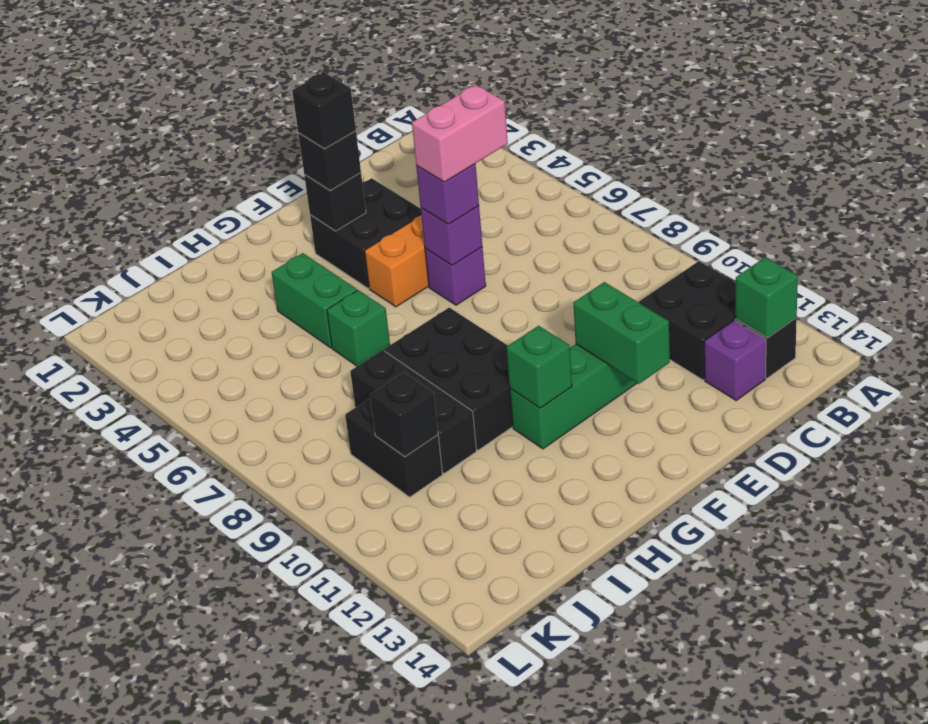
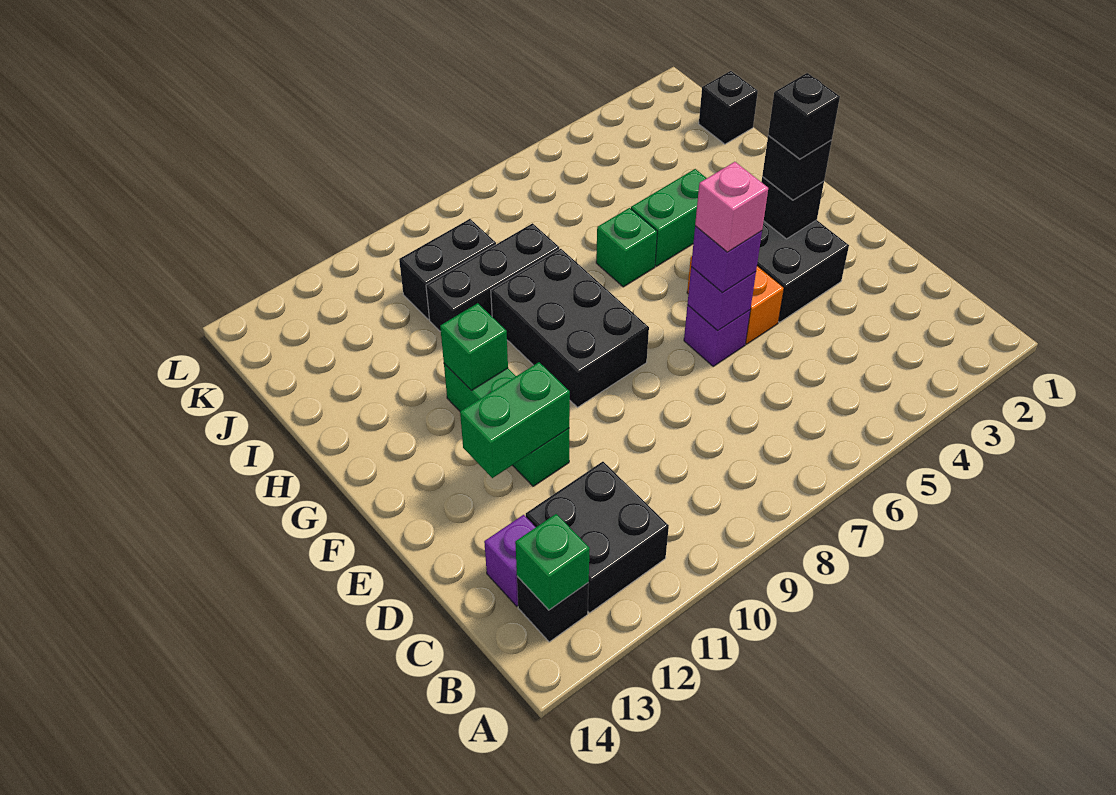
pink 1x2 brick [412,85,508,182] -> pink 1x1 brick [695,162,768,252]
black 2x3 brick [384,307,513,450] -> black 2x3 brick turned to [491,249,649,407]
black 1x1 brick [370,373,438,457] -> black 1x1 brick moved to [699,71,758,144]

